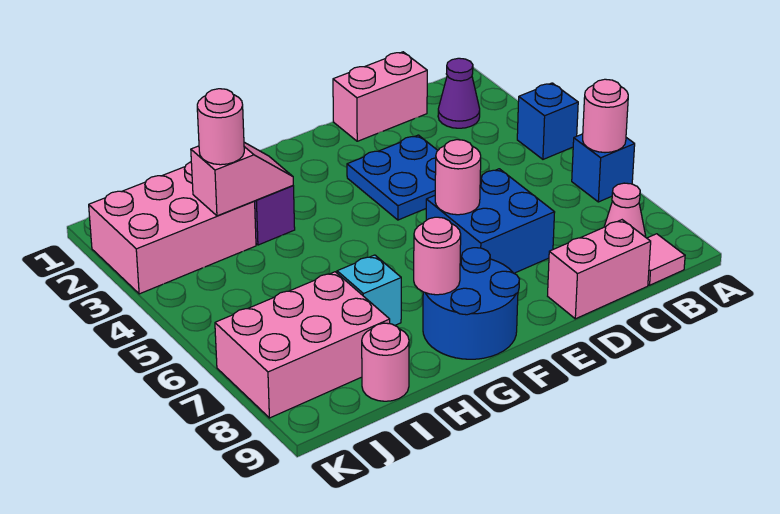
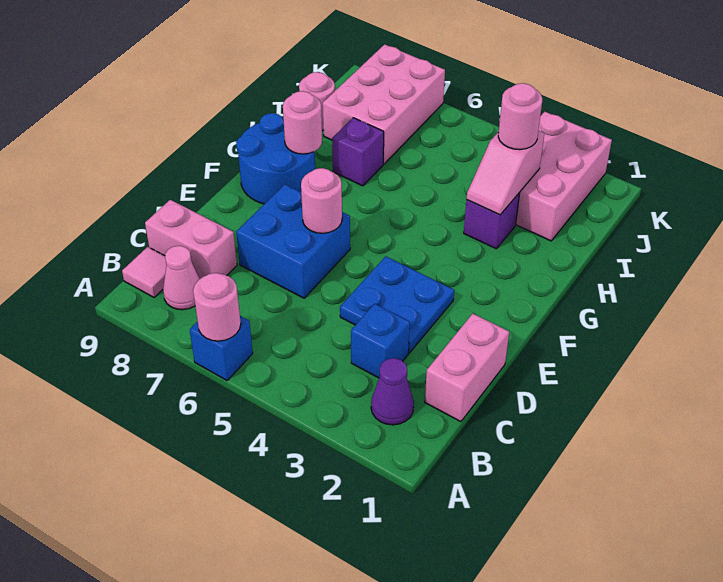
blue 1x1 brick [517,83,578,159] -> blue 1x1 brick moved to [351,304,410,378]
pink 1x2 brick [548,220,651,319] -> pink 1x2 brick turned to [145,200,237,279]
cyan 1x1 brick [337,255,401,325] -> purple 1x1 brick [332,118,384,186]

